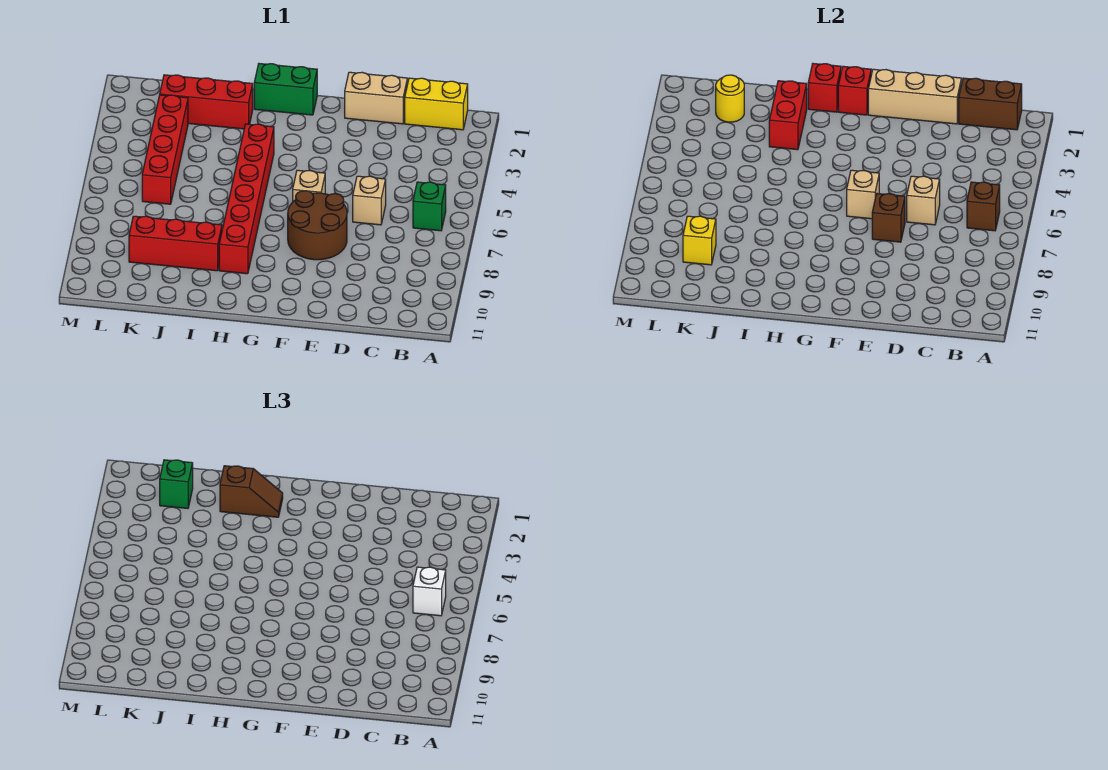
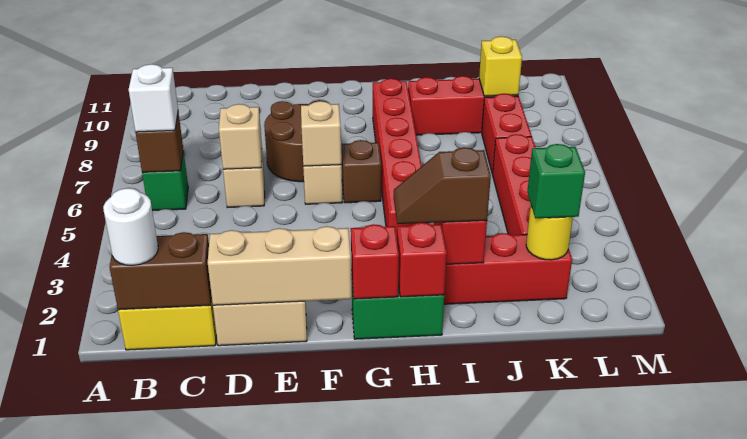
none -> white 1x1 round brick [103,188,158,265]
brown 1x1 brick [872,194,905,242] -> brown 1x1 brick moved to [342,140,381,203]
none -> red 1x2 brick [482,94,532,174]

